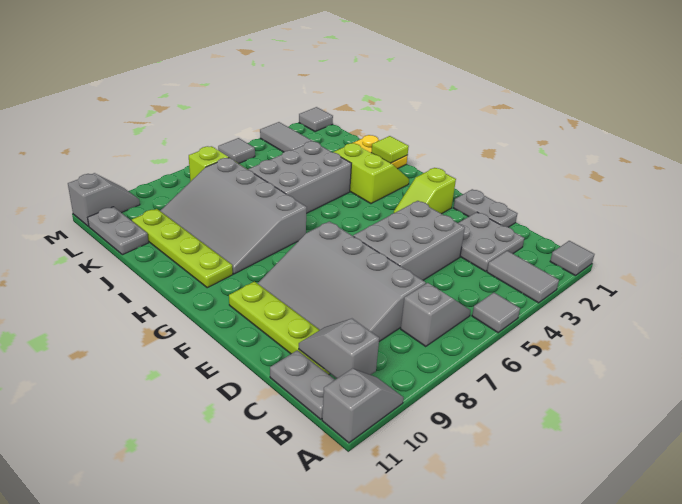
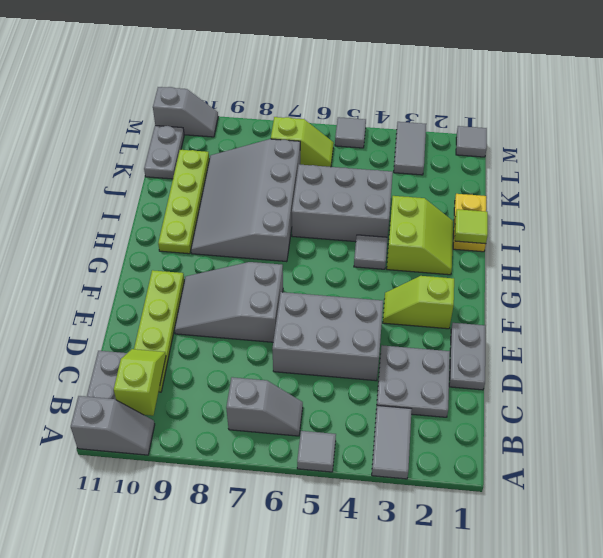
grey 1x1 tile [550,241,595,276] -> grey 1x1 tile moved to [354,235,388,269]
grey 1x2 slope [299,319,379,379] -> lime 1x2 slope [114,349,166,416]
grey 3x4 slope [257,221,426,341] -> grey 2x3 slope [174,262,283,342]

